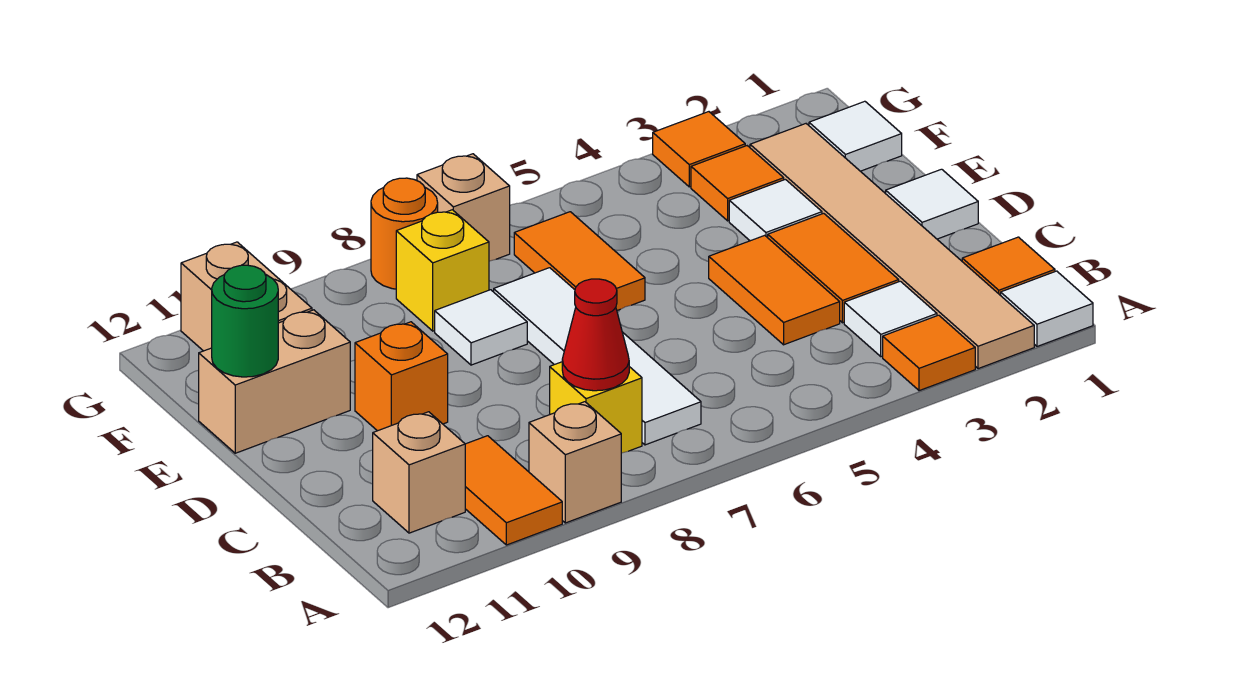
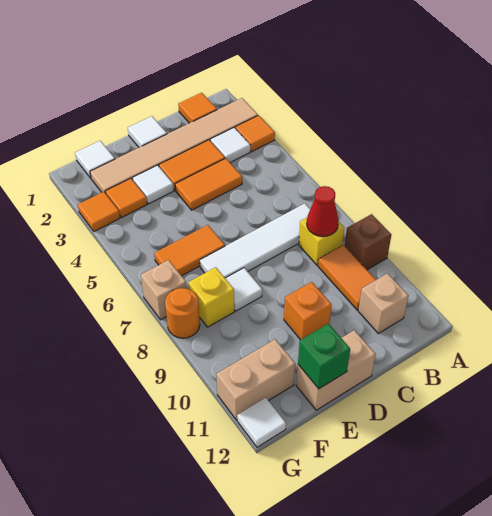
white 1x1 tile [1001,271,1093,346] -> white 1x1 tile moved to [237,398,286,447]
tan 1x1 brick [529,402,621,523] -> brown 1x1 brick [345,214,391,270]
orange 1x2 tile [465,436,562,545] -> orange 1x2 tile turned to [318,245,376,310]
tan 1x2 brick [199,310,350,453] -> tan 1x2 brick turned to [296,330,376,410]
green 1x1 round brick [212,265,278,377] -> green 1x1 brick [298,324,350,389]

